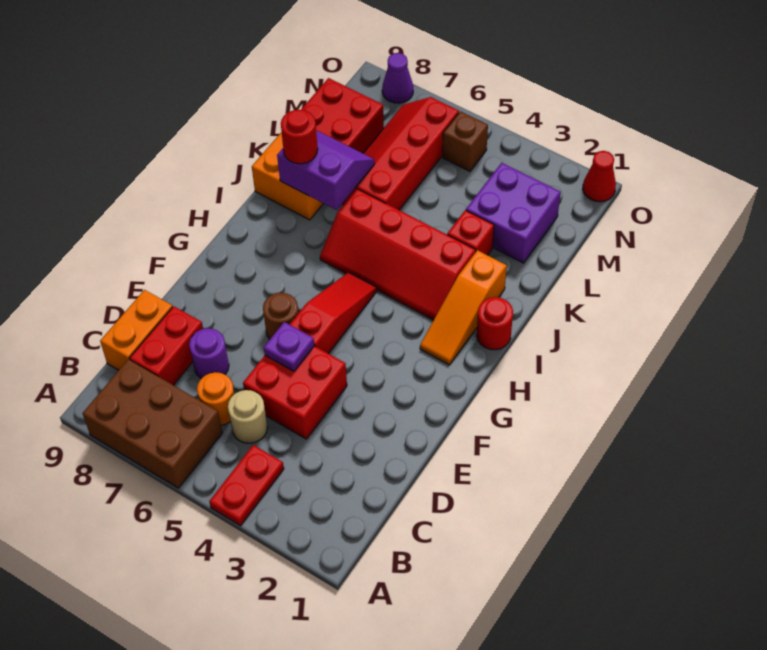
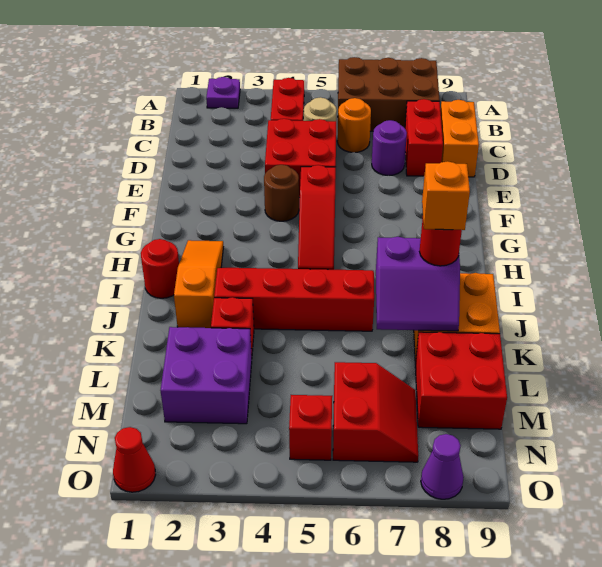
purple 1x1 plate [264,322,314,371] -> purple 1x1 plate moved to [206,77,240,108]
brown 1x1 round brick [263,293,299,340] -> brown 1x1 round brick moved to [264,165,299,221]
none -> orange 1x1 brick [422,161,470,230]
red 2x4 slope [342,97,459,210] -> red 2x2 slope [333,362,418,462]
brown 1x1 brick [443,111,488,171] -> red 1x1 brick [289,395,332,460]

